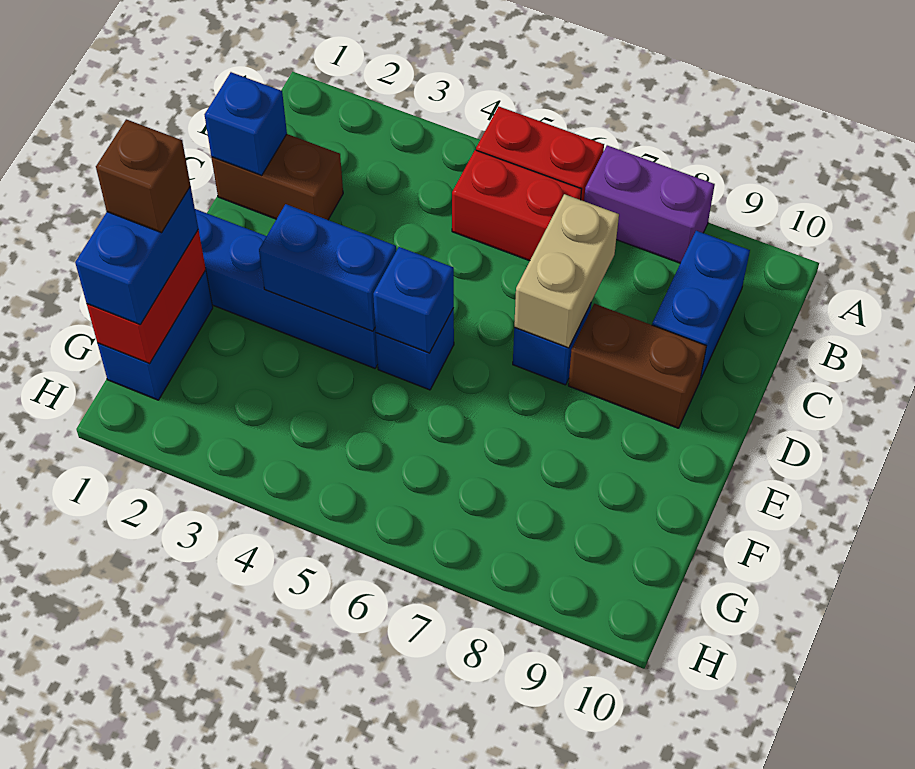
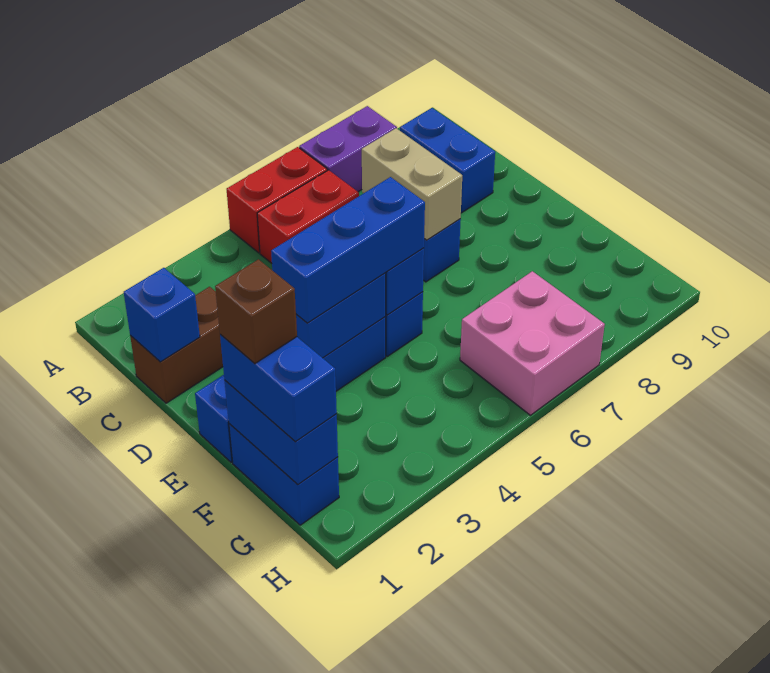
brown 1x2 brick [568,304,706,428] -> none
none -> blue 1x3 brick [271,177,425,323]
red 1x2 brick [87,230,206,364] -> blue 1x2 brick [225,381,338,484]
none -> pink 2x2 brick [460,271,605,415]

